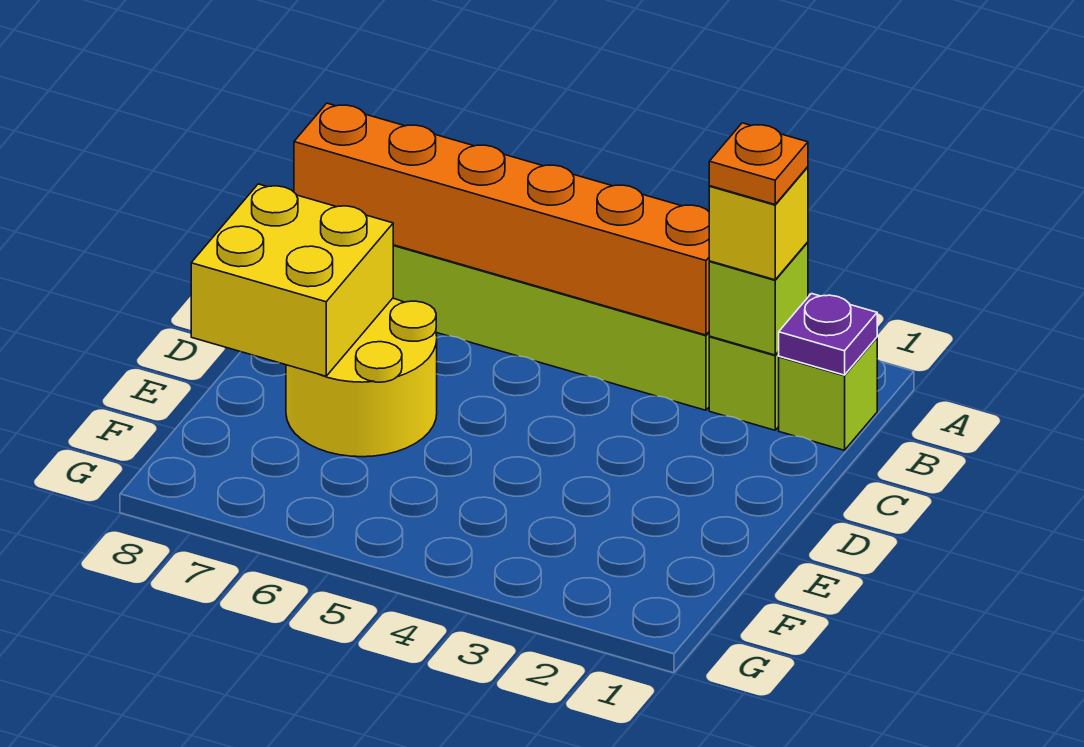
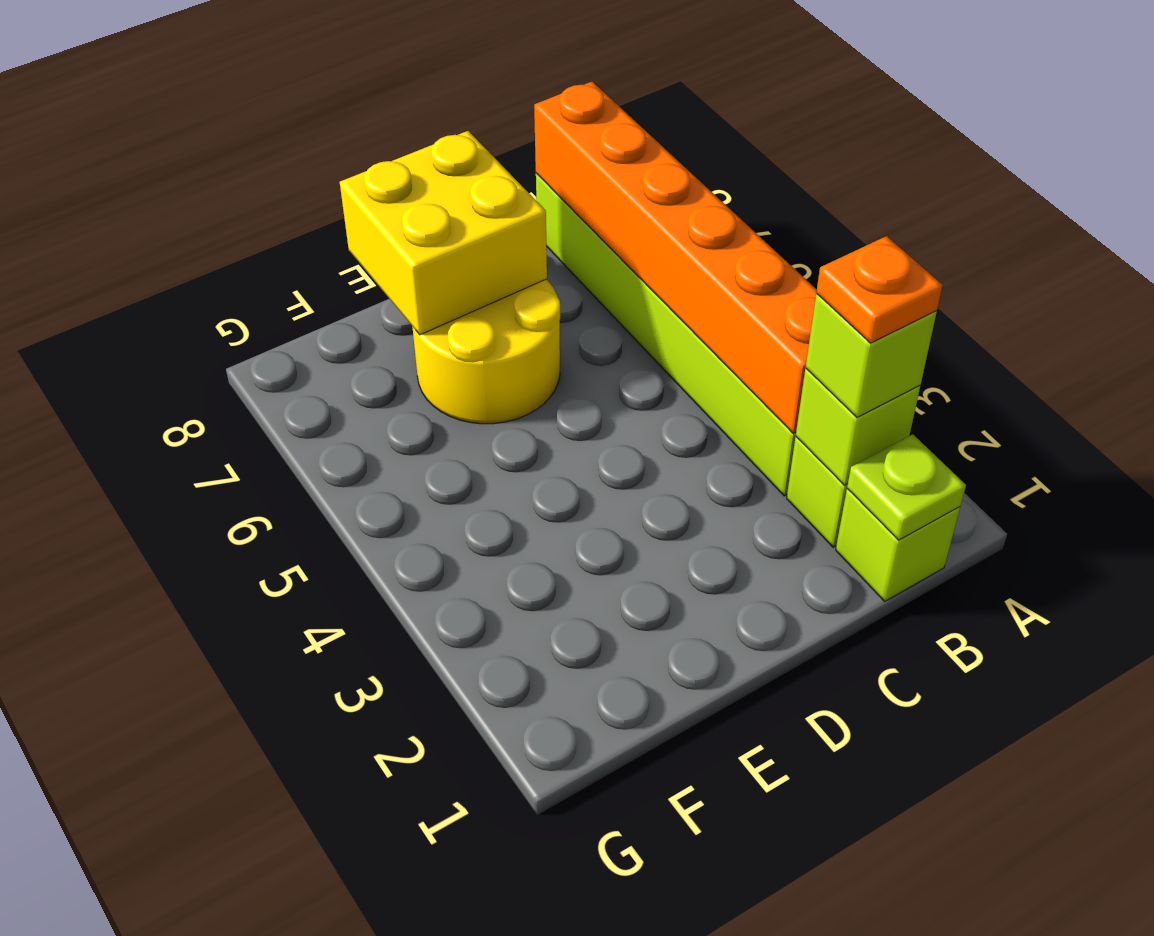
purple 1x1 plate [779,294,877,375] -> lime 1x1 plate [847,434,966,540]
yellow 1x1 brick [709,167,808,280] -> lime 1x1 brick [806,294,937,417]

